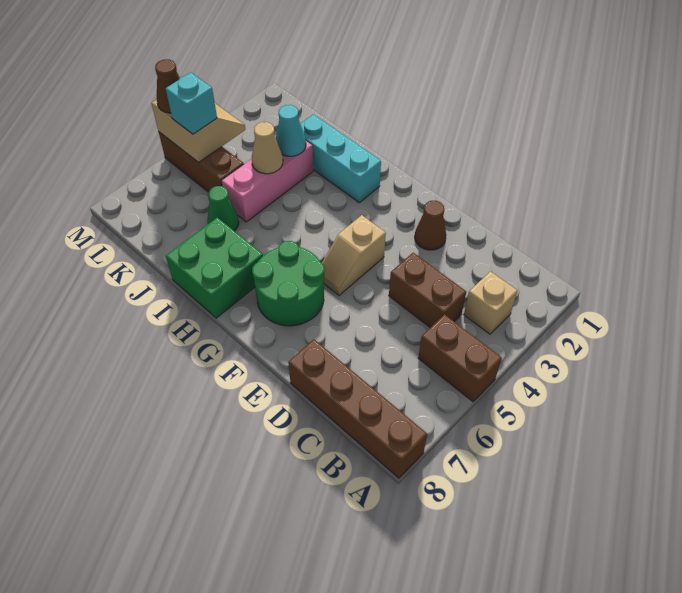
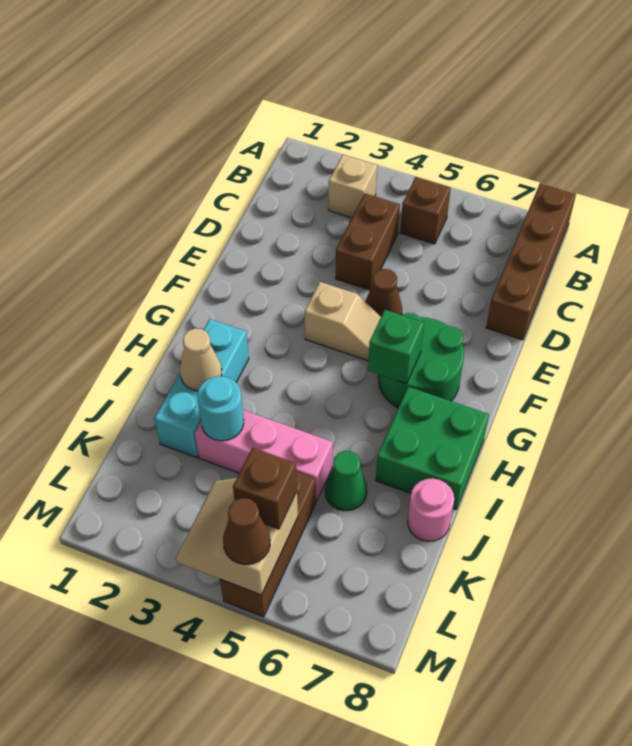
brown 1x2 brick [418,315,502,402] -> brown 1x1 brick [400,177,451,244]
brown 1x1 cone [415,201,446,250] -> brown 1x1 cone moved to [365,269,402,317]
none -> green 1x1 brick [368,310,424,384]
cyan 1x1 cone [276,105,306,156] -> cyan 1x1 round brick [197,376,244,441]
tan 1x1 cone [252,122,283,174] -> tan 1x1 cone moved to [180,328,222,391]
none -> pink 1x1 round brick [408,478,454,541]
cyan 1x1 brick [166,72,217,134] -> brown 1x1 brick [233,448,297,529]

